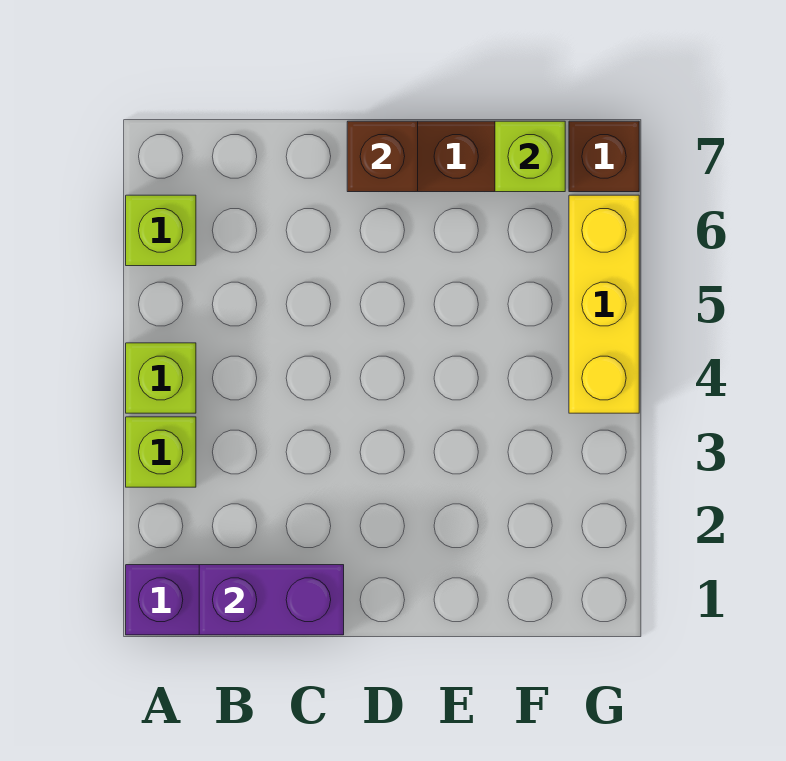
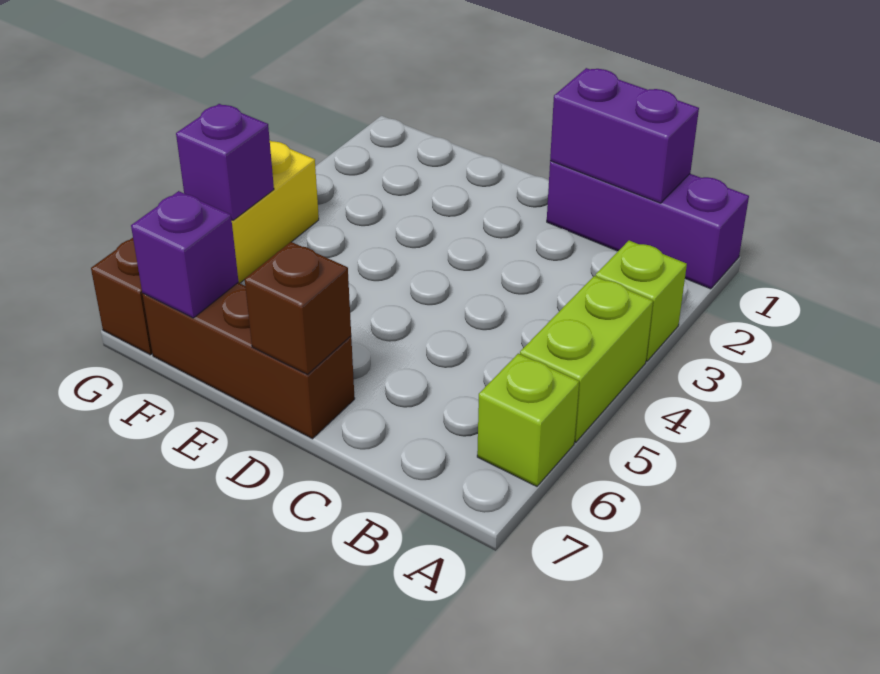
lime 1x1 brick [126,343,196,413] -> lime 1x2 brick [520,276,653,442]
lime 1x1 brick [495,121,565,192] -> purple 1x1 brick [131,191,239,318]
none -> purple 1x1 brick [176,104,274,220]

